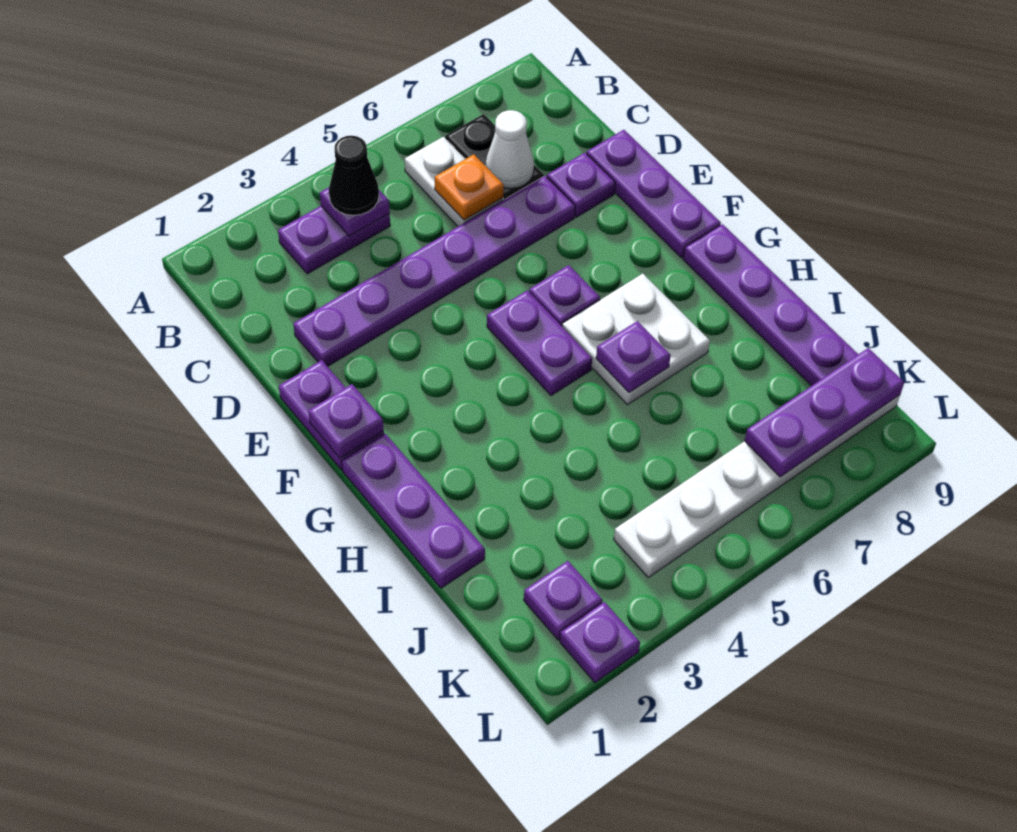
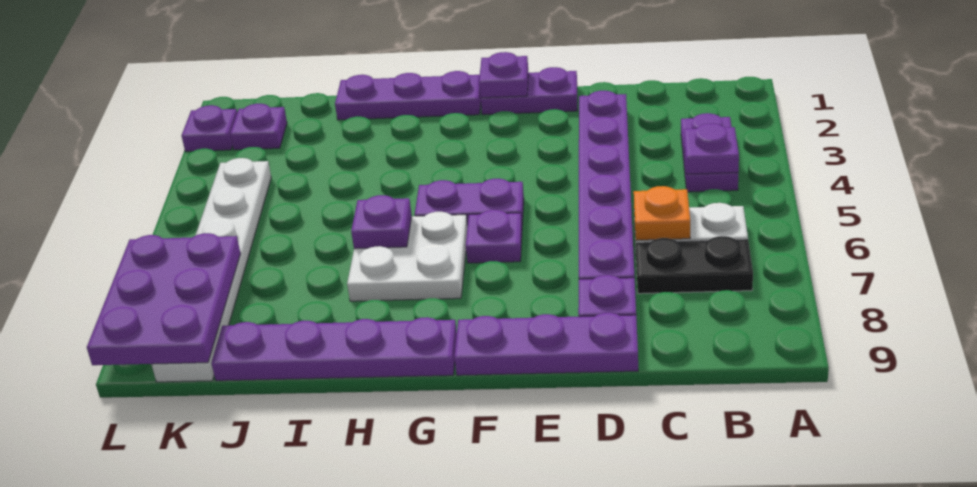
black 1x1 cone [329,136,379,215] -> none
white 1x1 cone [486,110,534,189] -> none
purple 1x3 plate [745,348,904,477] -> purple 2x3 plate [87,233,241,365]

